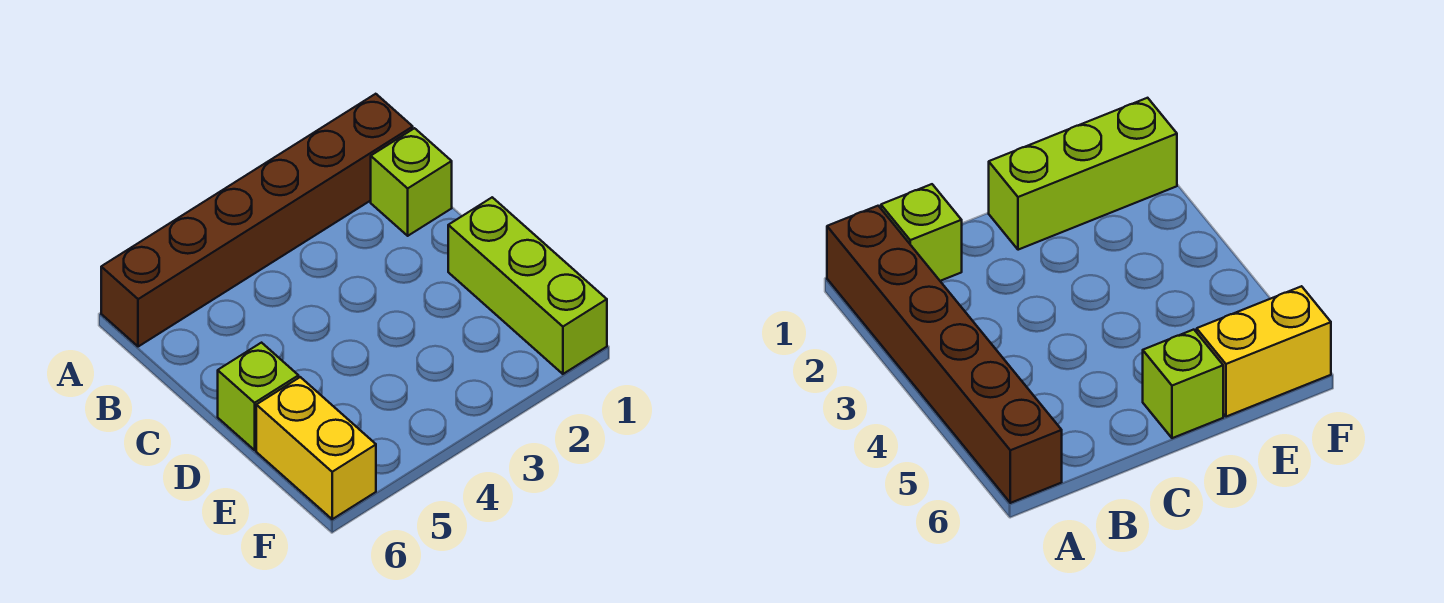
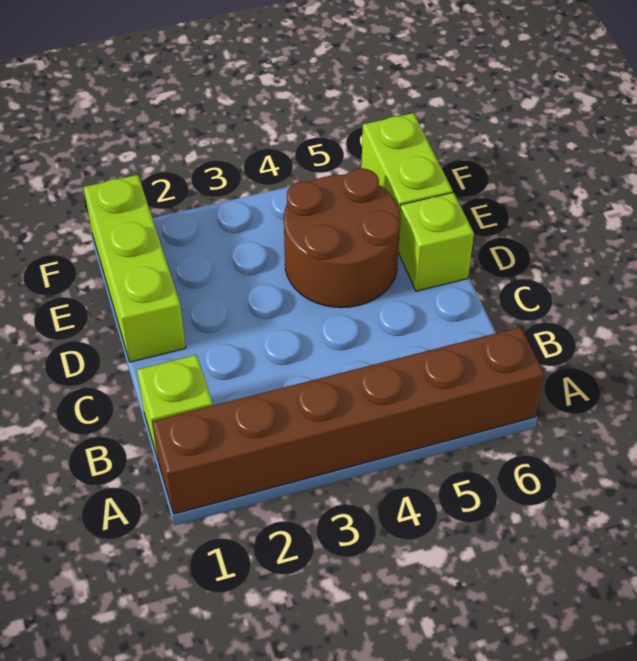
none -> brown 2x2 round brick [284,168,401,308]
yellow 1x2 brick [256,377,376,519] -> lime 1x2 brick [361,113,453,211]

